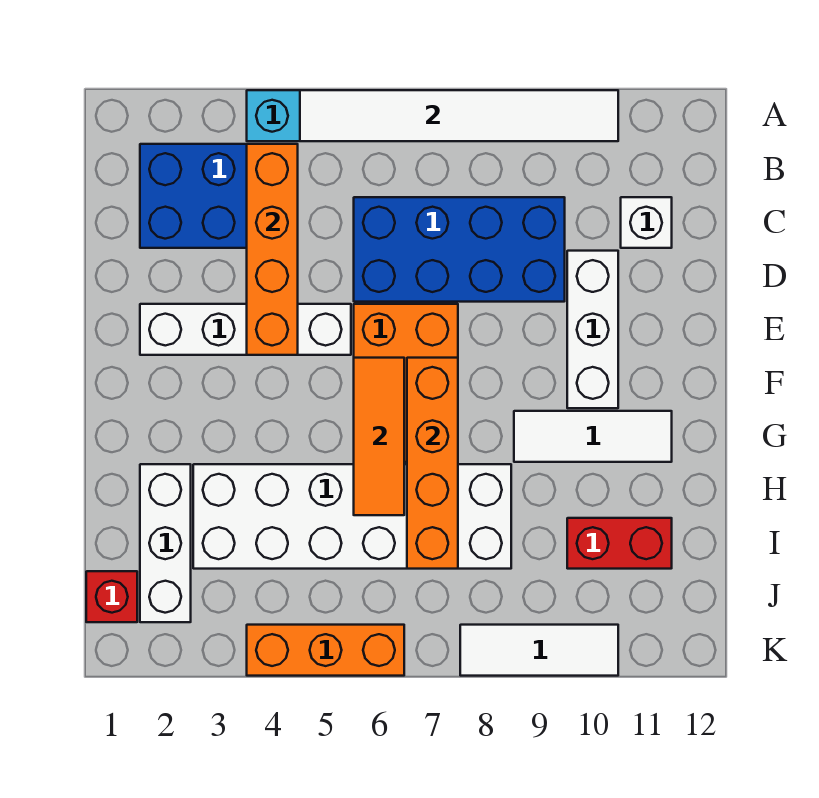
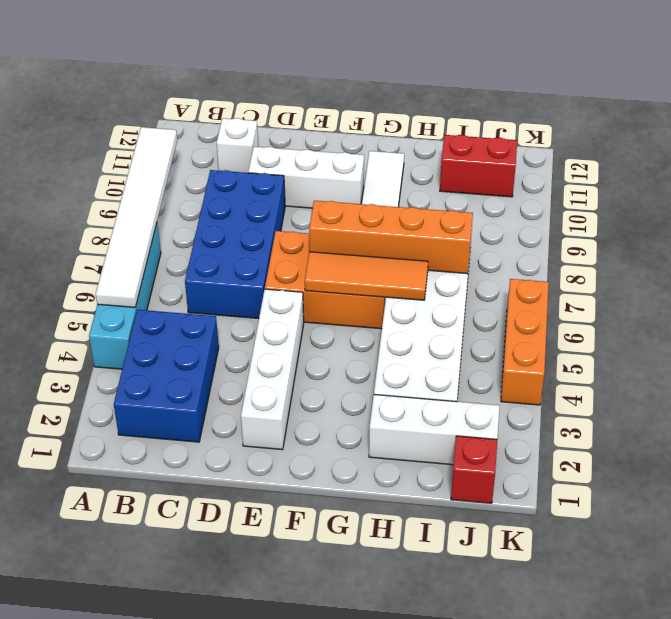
orange 1x4 brick [247,144,298,355] -> none
red 1x2 brick [567,518,672,569] -> red 1x2 brick turned to [440,135,517,197]
white 1x3 tile [460,625,618,676] -> none

